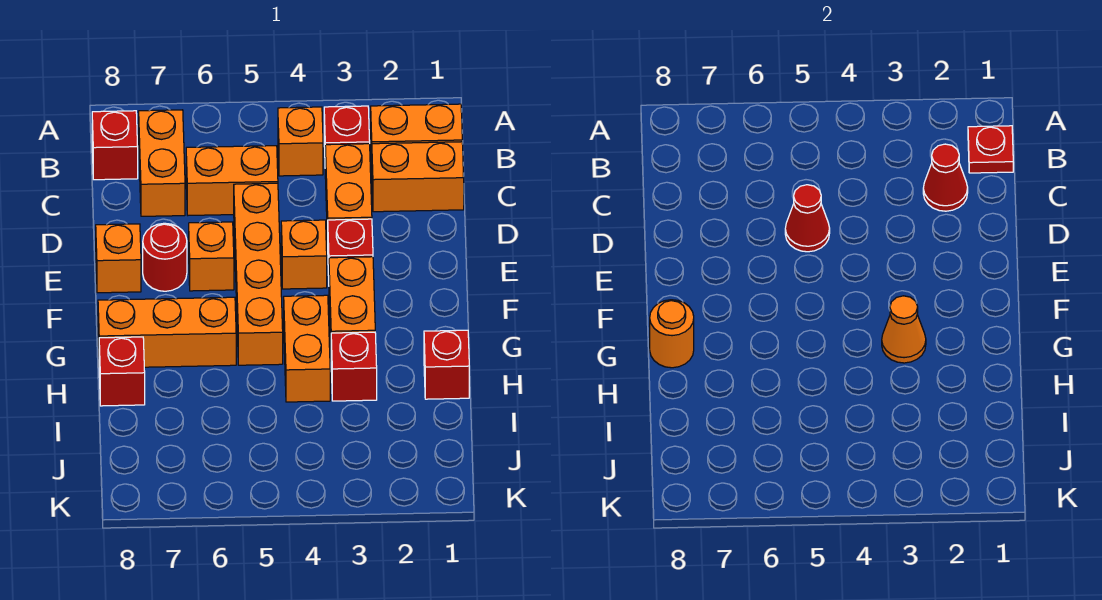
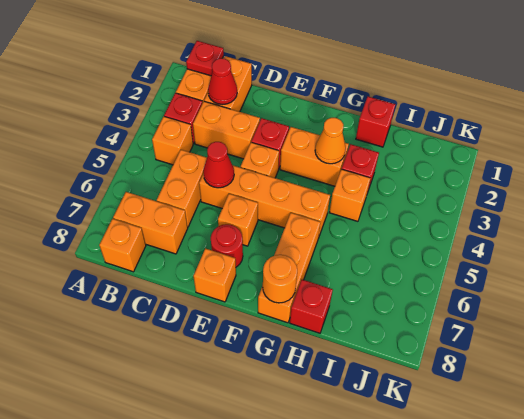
red 1x1 brick [92,111,138,180] -> orange 1x1 brick [99,219,146,272]
orange 1x2 brick [284,295,330,402] -> orange 1x1 brick [329,169,371,221]

